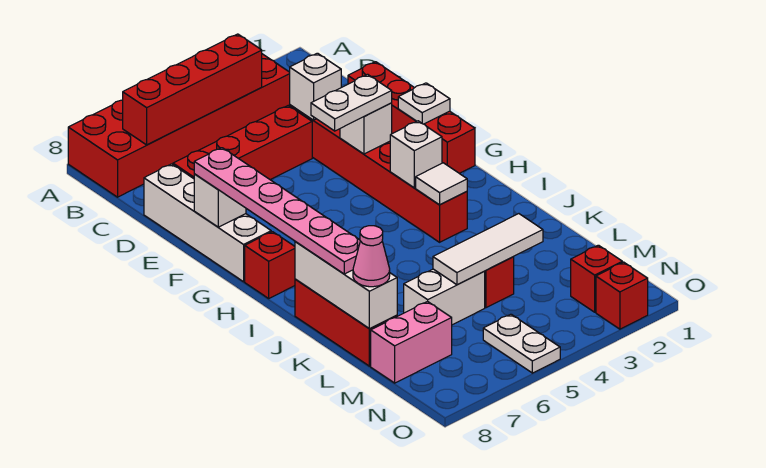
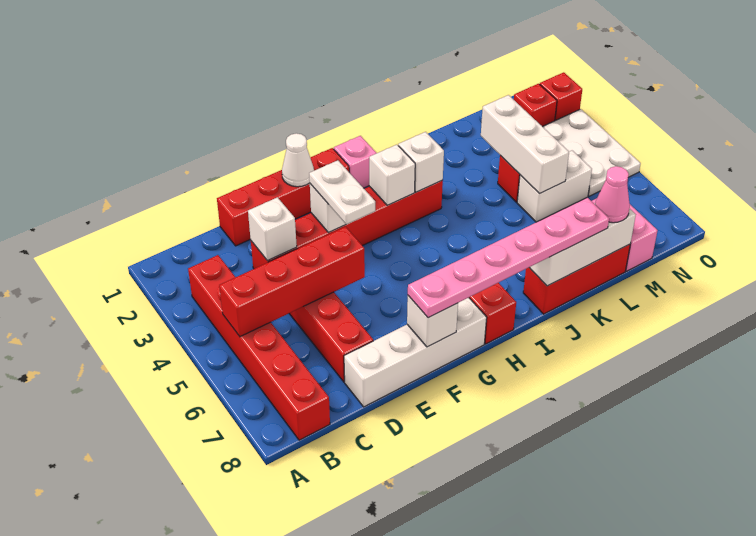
red 2x6 brick [68,54,290,197] -> red 1x6 brick [188,255,330,440]
red 1x4 brick [123,34,262,145] -> red 1x4 brick turned to [219,227,365,337]
white 1x1 plate [398,83,450,124] -> white 1x1 cone [282,133,314,187]
none -> pink 1x1 brick [334,136,376,188]
white 1x1 tile [416,163,467,205] -> white 1x1 brick [398,132,444,192]
white 1x3 tile [433,214,543,285] -> white 1x3 brick [481,95,569,194]
white 1x2 brick [404,269,485,325] -> white 1x2 brick turned to [517,151,592,222]
white 1x2 plate [483,314,560,373] -> white 2x3 plate [543,109,641,196]

